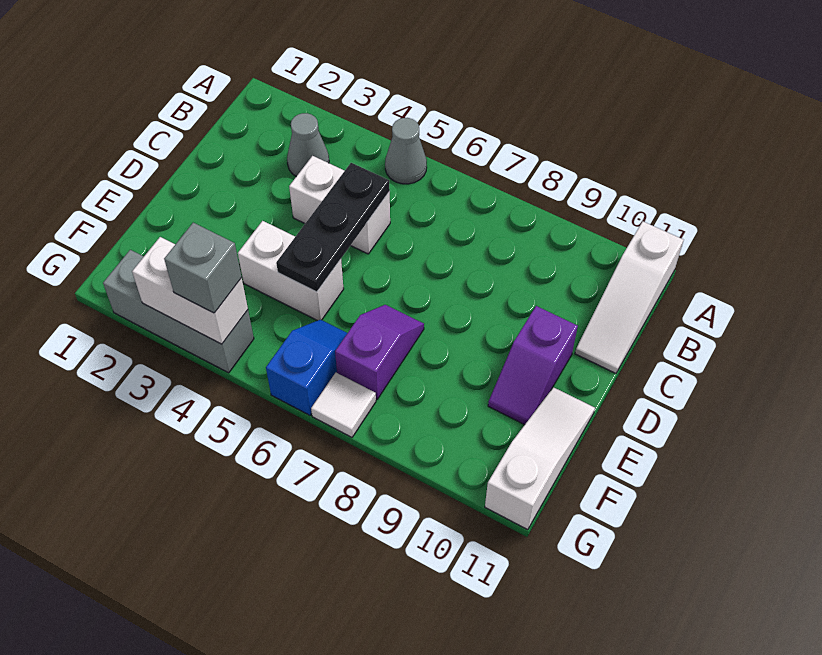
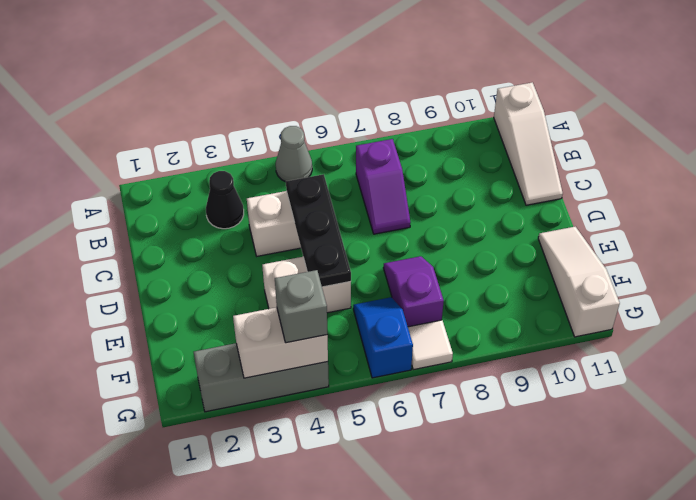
grey 1x1 cone [287,113,329,176] -> black 1x1 cone [206,171,244,229]
purple 1x2 slope [488,306,578,425] -> purple 1x2 slope moved to [356,139,411,234]

